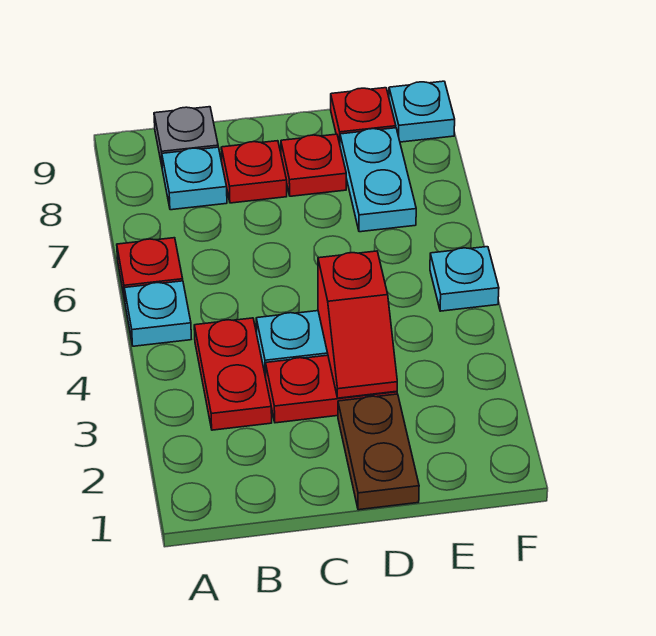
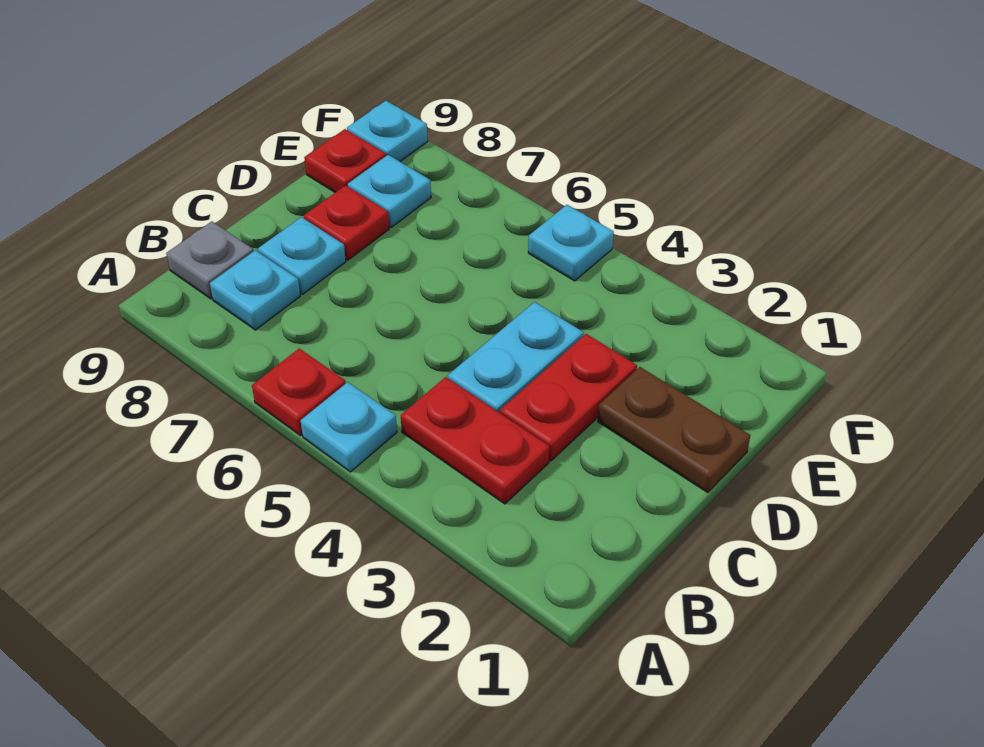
red 1x1 plate [221,141,287,203] -> cyan 1x1 plate [258,217,346,294]
red 1x2 slope [318,251,397,398] -> none
cyan 1x2 plate [340,128,416,232] -> cyan 1x1 plate [348,155,431,227]

